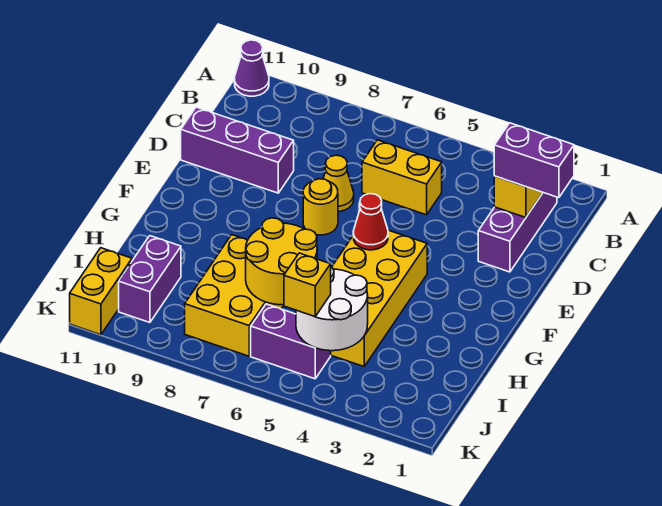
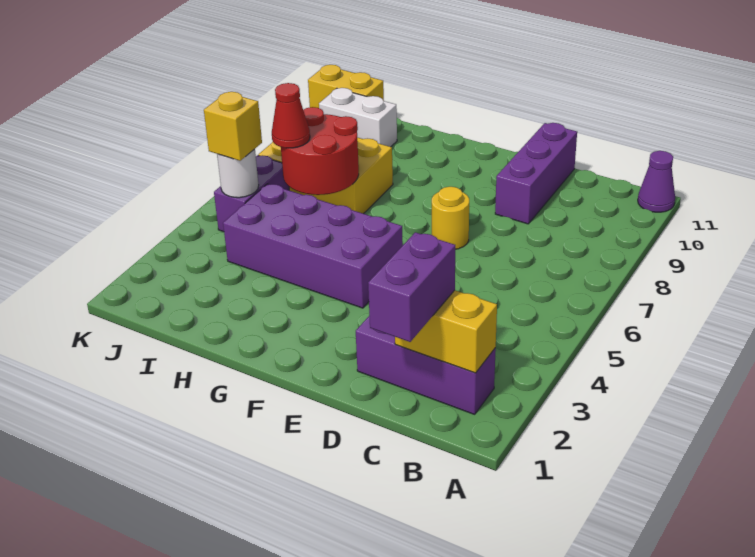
yellow 1x2 brick [362,140,442,215] -> none
yellow 1x1 cone [323,155,354,212] -> none
yellow 2x4 brick [331,230,427,366] -> purple 2x4 brick [223,184,403,308]
red 1x1 cone [353,194,388,250] -> red 1x1 cone moved to [272,83,310,148]
yellow 2x2 round brick [246,218,317,305] -> red 2x2 round brick [281,107,359,195]
white 2x2 round brick [296,267,368,351] -> white 1x1 round brick [217,149,259,198]
purple 1x2 brick [119,236,181,323] -> white 1x2 brick [319,88,397,147]

